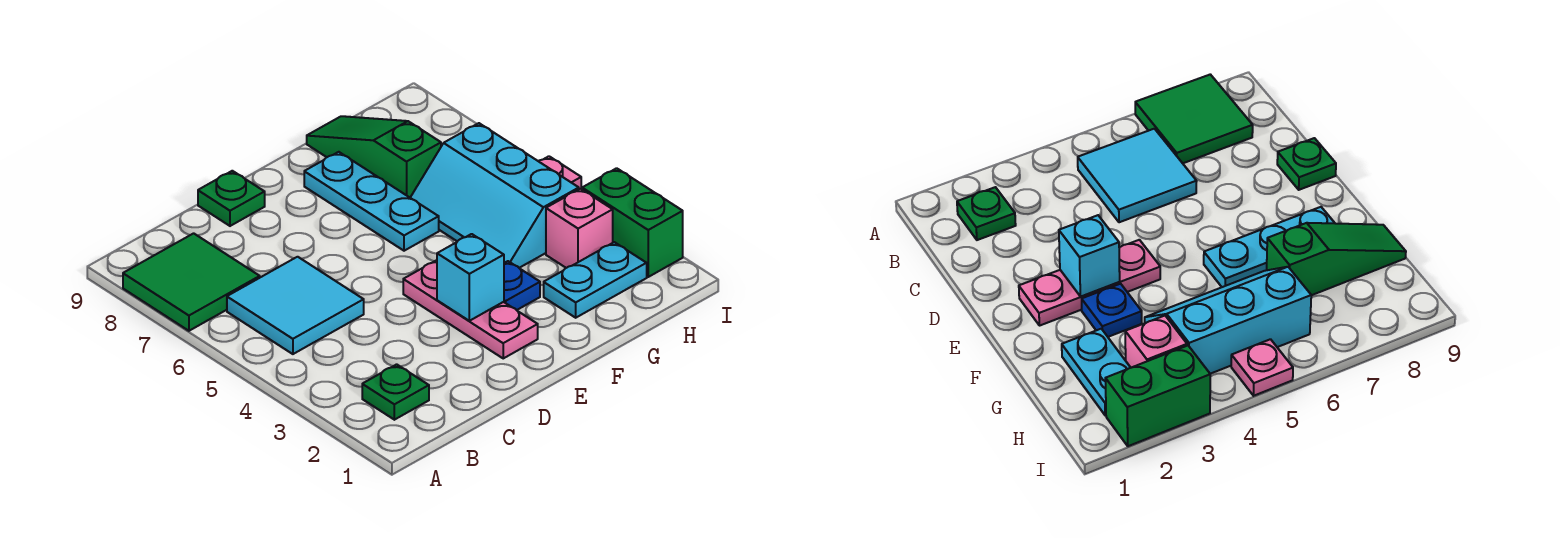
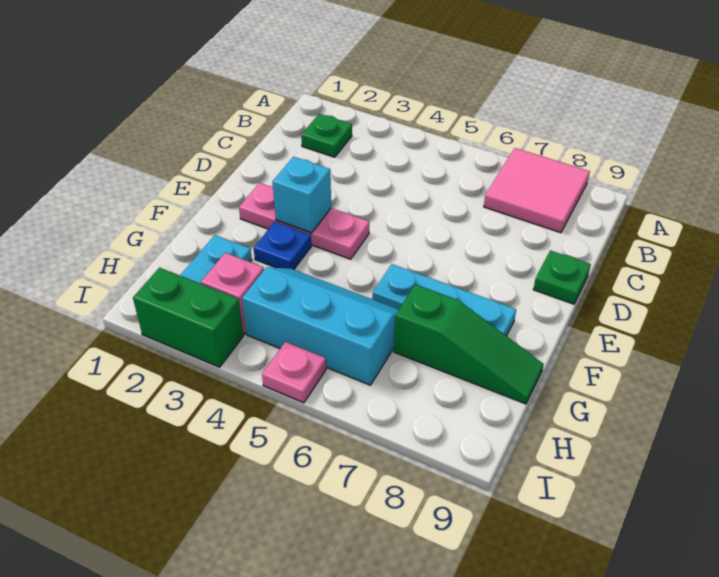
green 2x2 tile [123,233,260,331] -> pink 2x2 tile [484,148,590,233]
cyan 2x2 tile [227,257,364,354] -> none

